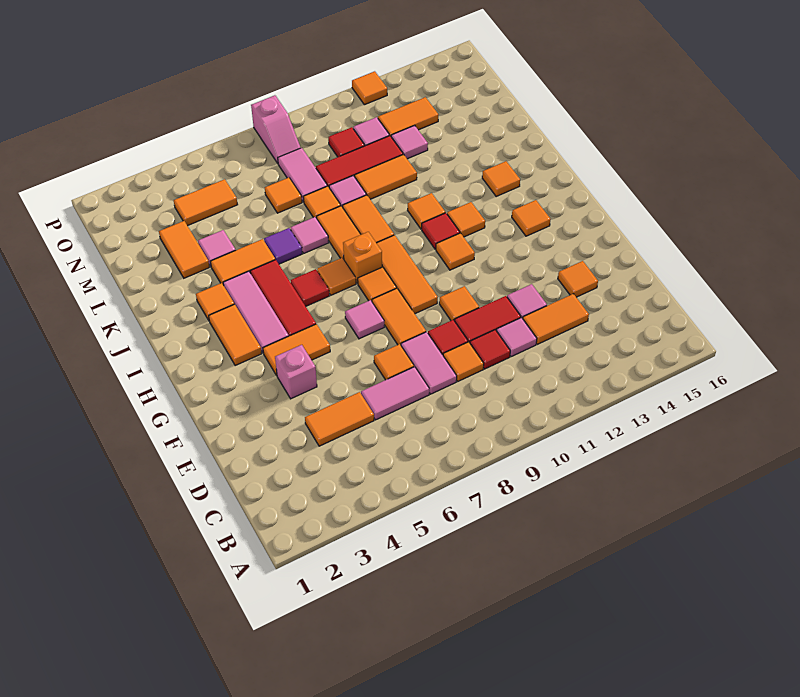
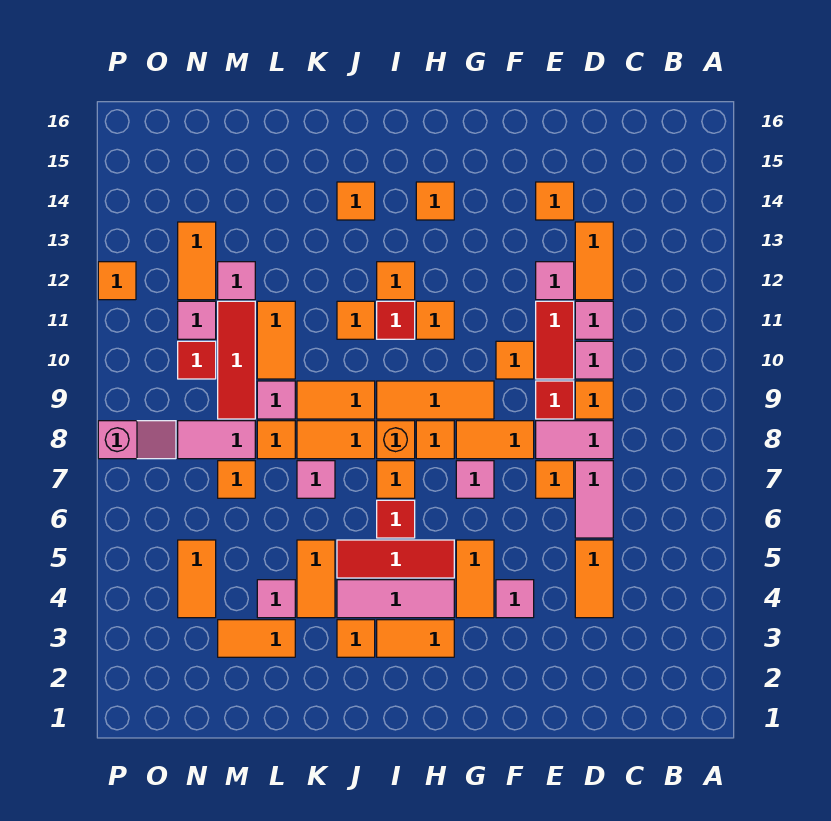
red 1x1 tile [470,330,510,369] -> pink 1x1 tile [575,341,613,379]
pink 1x1 brick [275,345,317,399] -> pink 1x1 tile [496,580,534,618]
purple 1x1 tile [264,228,302,264] -> none

